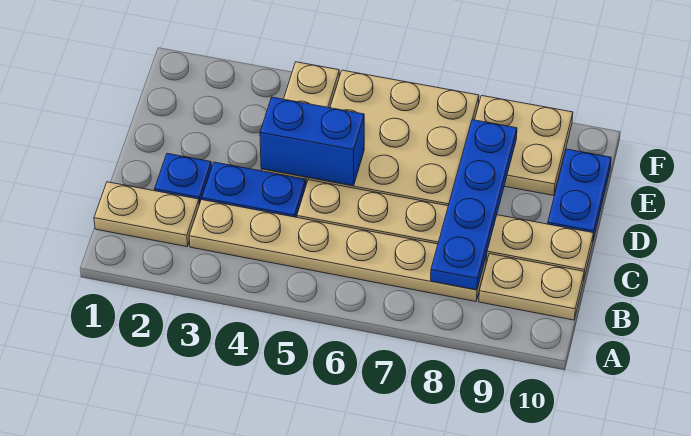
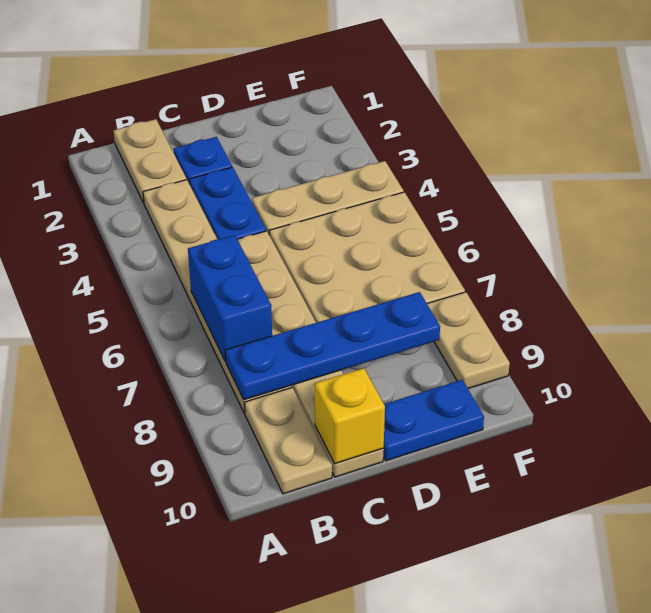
none -> yellow 1x1 brick [315,368,385,464]
blue 1x2 brick [260,97,364,186] -> blue 1x2 brick moved to [188,235,272,362]
tan 2x2 plate [475,96,573,196] -> tan 1x2 plate [427,292,510,389]

